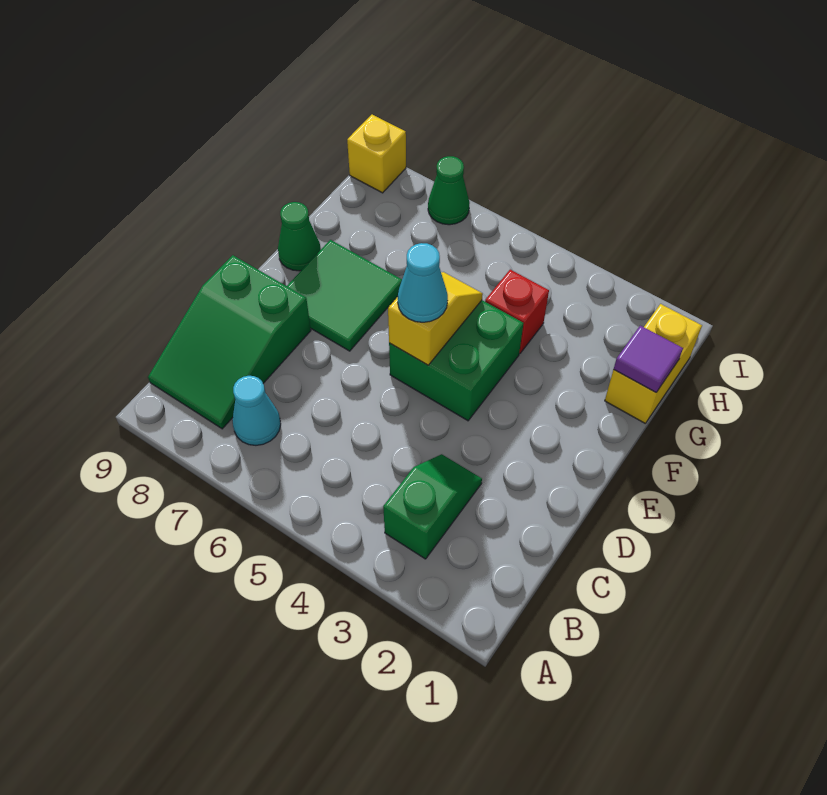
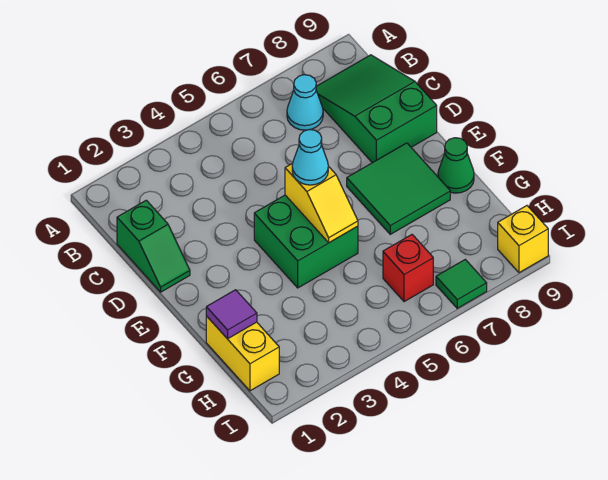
green 1x2 slope [383,454,482,559] -> green 1x2 slope moved to [117,200,190,292]
red 1x1 brick [485,270,549,354] -> red 1x1 brick moved to [383,235,433,302]
green 1x1 cone [428,156,470,225] -> green 1x1 tile [436,259,487,308]

